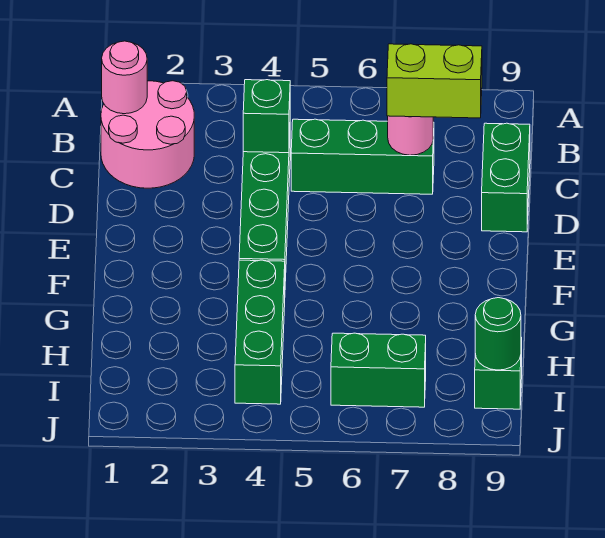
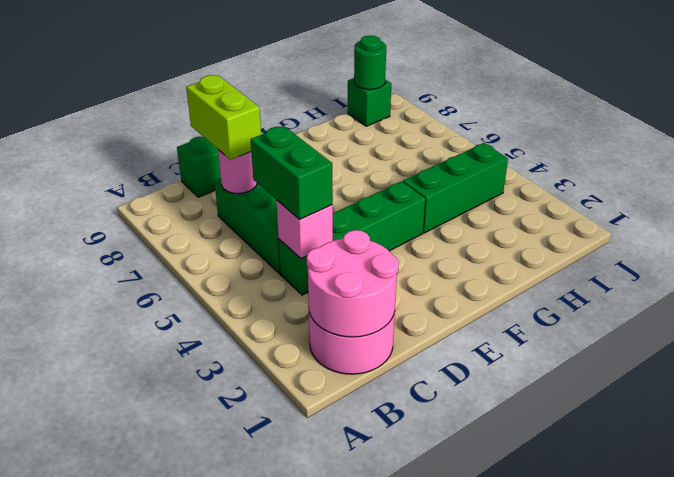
pink 1x1 round brick [102,41,147,114] -> pink 2x2 round brick [307,230,399,337]
green 1x1 brick [243,80,290,153] -> pink 1x1 brick [276,200,333,259]
green 1x2 brick [331,333,426,407] -> green 1x2 brick moved to [251,126,333,219]

